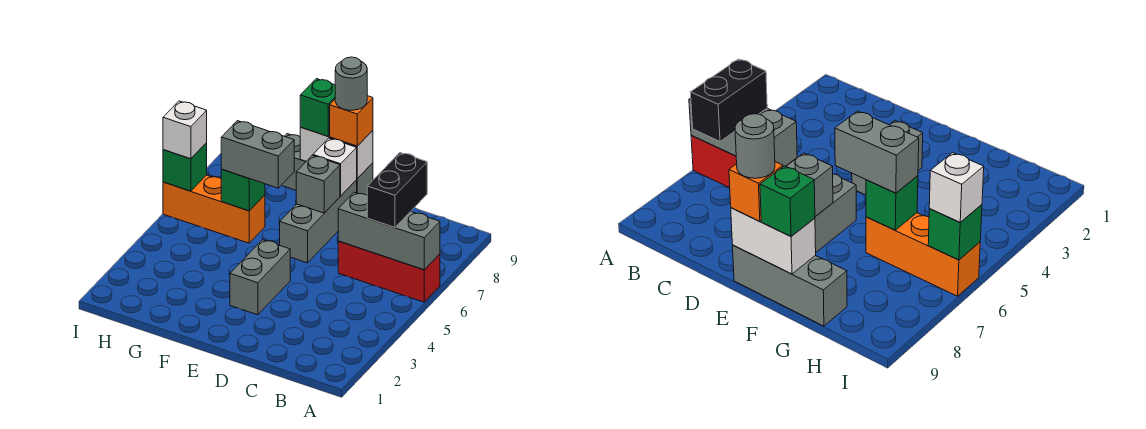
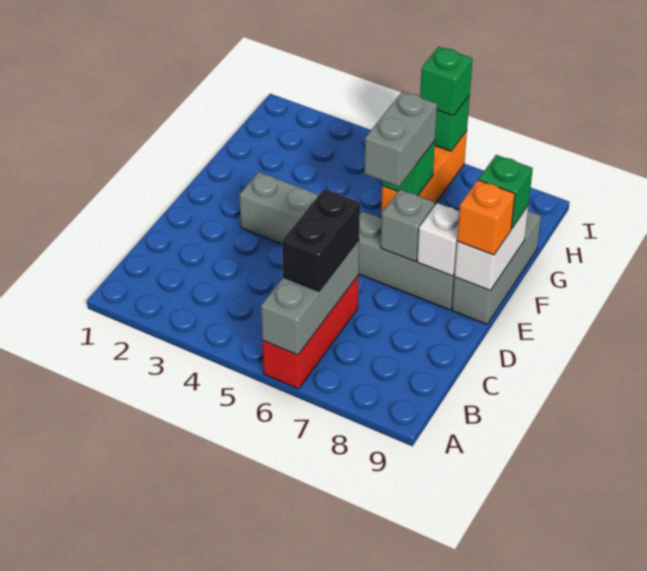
black 1x2 brick [367,153,427,228] -> black 1x2 brick turned to [282,189,360,291]
grey 1x1 round brick [335,57,367,110] -> none
white 1x1 brick [163,101,207,159] -> green 1x1 brick [420,47,473,116]

